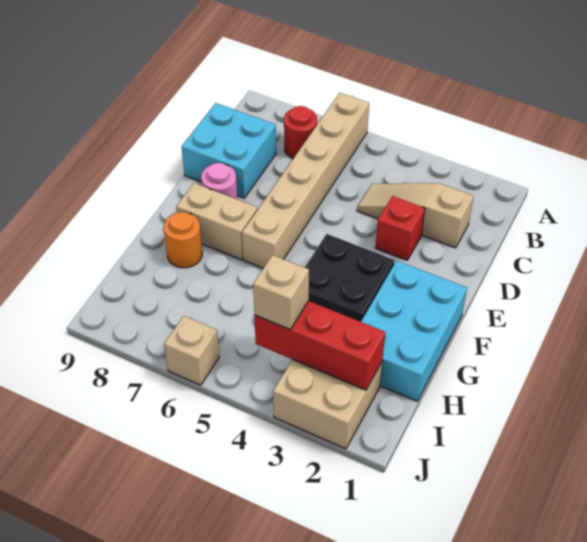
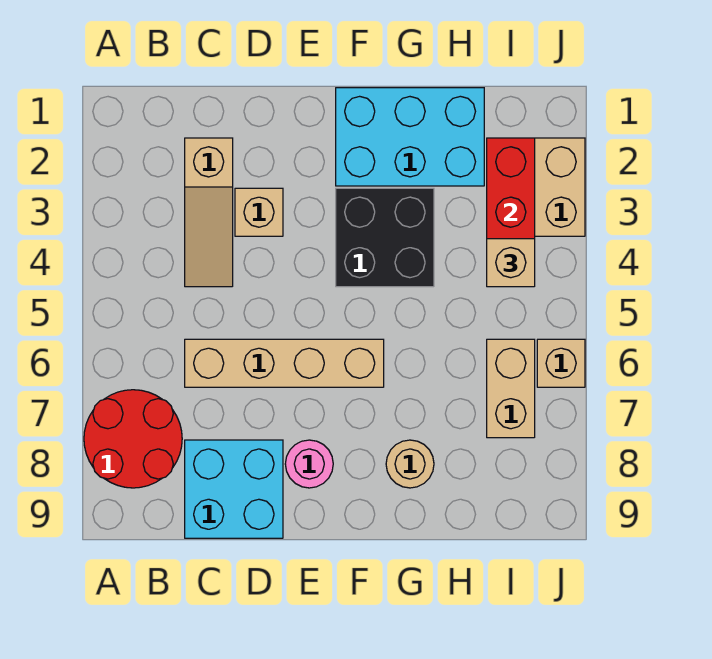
tan 1x6 brick [242,93,369,268] -> tan 1x4 brick [185,339,384,387]
red 1x1 round brick [284,106,317,158] -> red 2x2 round brick [84,390,182,488]
red 1x1 brick [375,196,425,260] -> tan 1x1 brick [235,188,283,236]
tan 1x2 brick [176,183,257,260] -> tan 1x2 brick moved to [487,339,535,438]
orange 1x1 round brick [164,212,202,268] -> tan 1x1 round brick [386,440,434,488]

